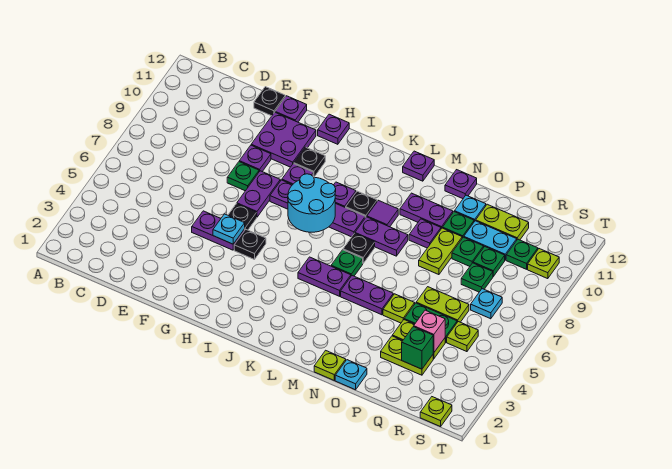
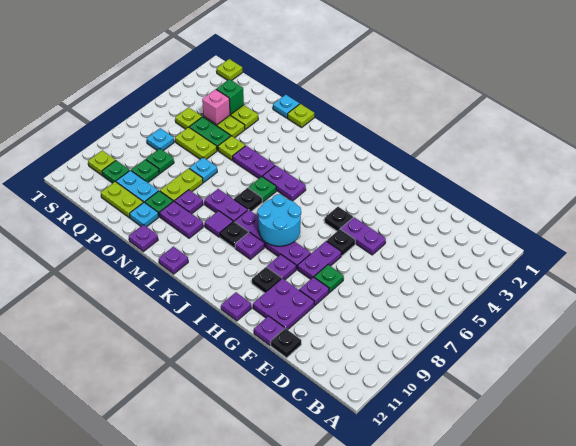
cyan 1x1 plate [213,214,245,244] -> cyan 1x1 plate moved to [189,157,217,182]
green 1x1 plate [452,237,484,266] -> none

